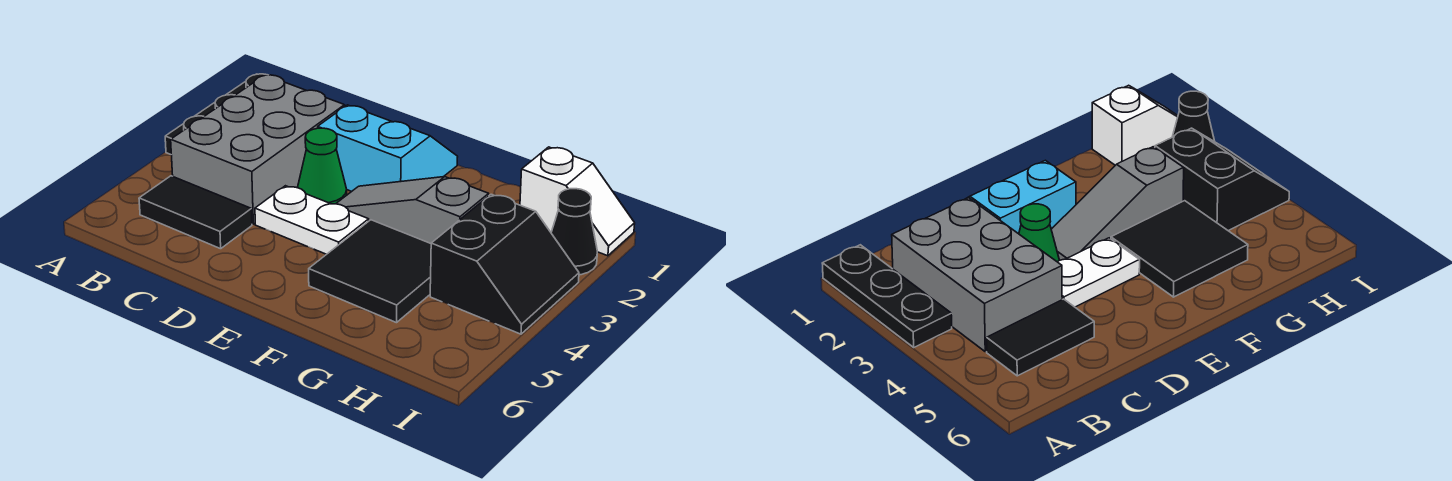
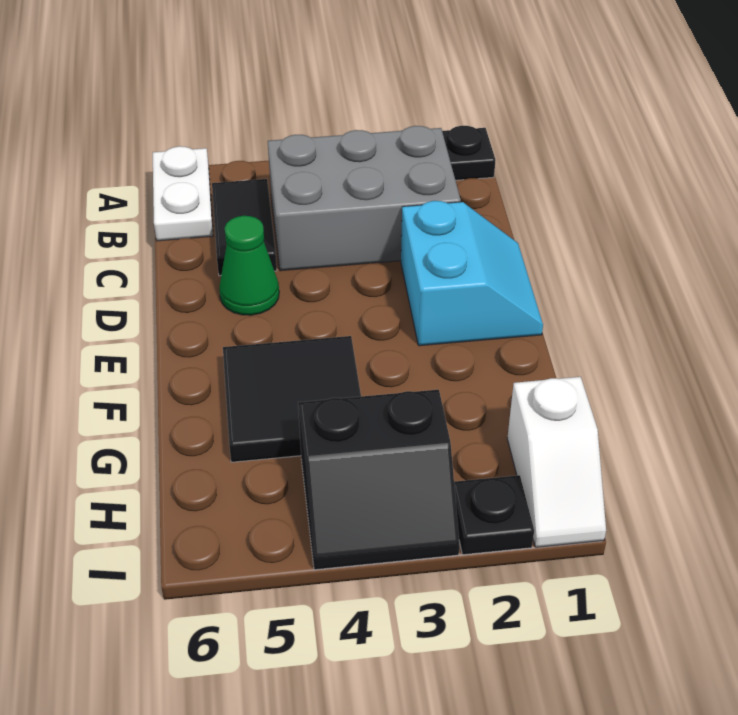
green 1x1 cone [298,128,347,204] -> green 1x1 cone moved to [219,216,279,315]
white 1x2 plate [255,186,369,254] -> white 1x2 plate moved to [153,146,213,241]
grey 1x3 slope [336,177,489,243] -> none
black 1x1 cone [551,189,597,275] -> black 1x1 plate [454,475,534,555]

